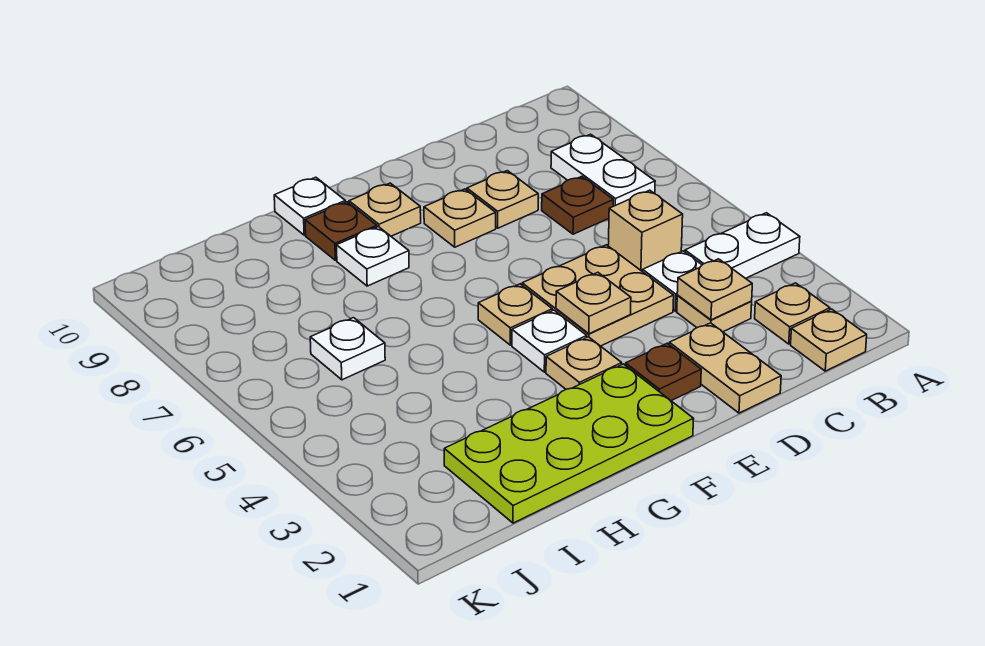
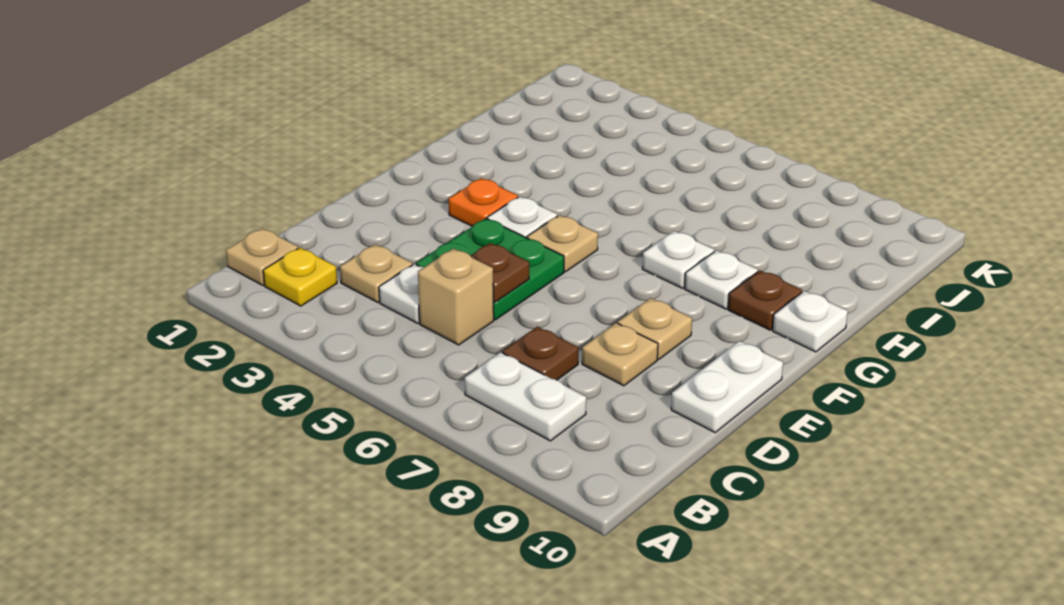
white 1x2 plate [685,213,800,278] -> white 1x2 plate moved to [671,341,783,432]
tan 1x1 plate [755,283,830,344] -> yellow 1x1 plate [263,248,337,306]
tan 1x1 plate [677,259,752,320] -> none
tan 1x2 plate [669,323,781,413] -> none
tan 2x2 plate [522,245,674,346] -> green 2x2 plate [416,218,564,320]
brown 1x1 plate [625,343,701,401] -> brown 1x1 plate moved to [471,243,529,302]
tan 1x1 plate [556,272,631,334] -> none
lime 2x4 plate [444,364,694,523] -> none
tan 1x1 plate [546,337,622,389] -> orange 1x1 plate [449,178,518,226]
tan 1x1 plate [349,183,421,236] -> none
white 1x1 plate [310,318,385,380] -> white 1x1 plate moved to [642,231,714,288]

